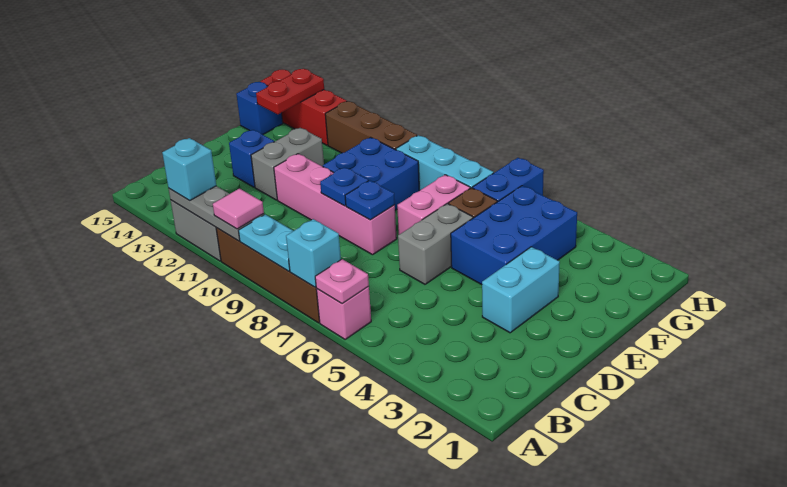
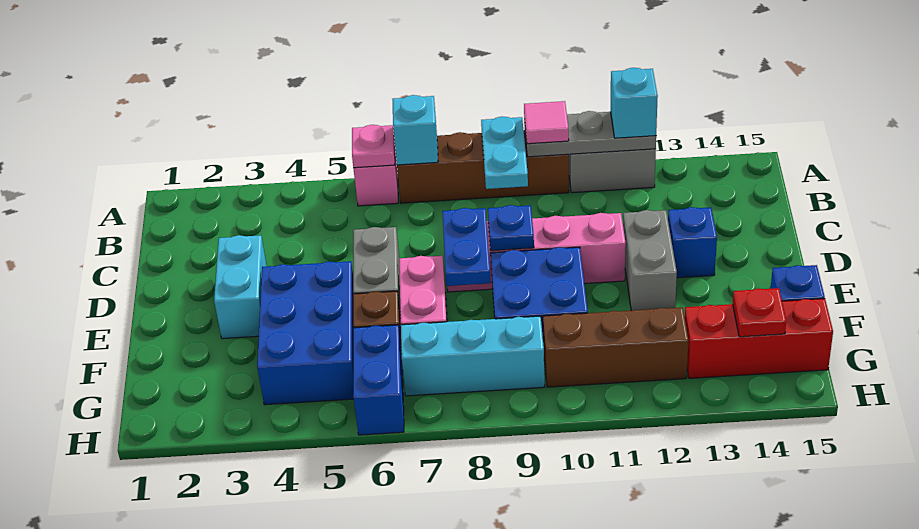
cyan 1x2 plate [238,215,293,271] -> cyan 1x2 plate turned to [481,117,528,189]
blue 1x1 plate [345,180,395,220] -> blue 1x2 plate [442,208,491,286]
red 1x2 plate [256,69,324,114] -> red 1x1 plate [733,288,786,337]

